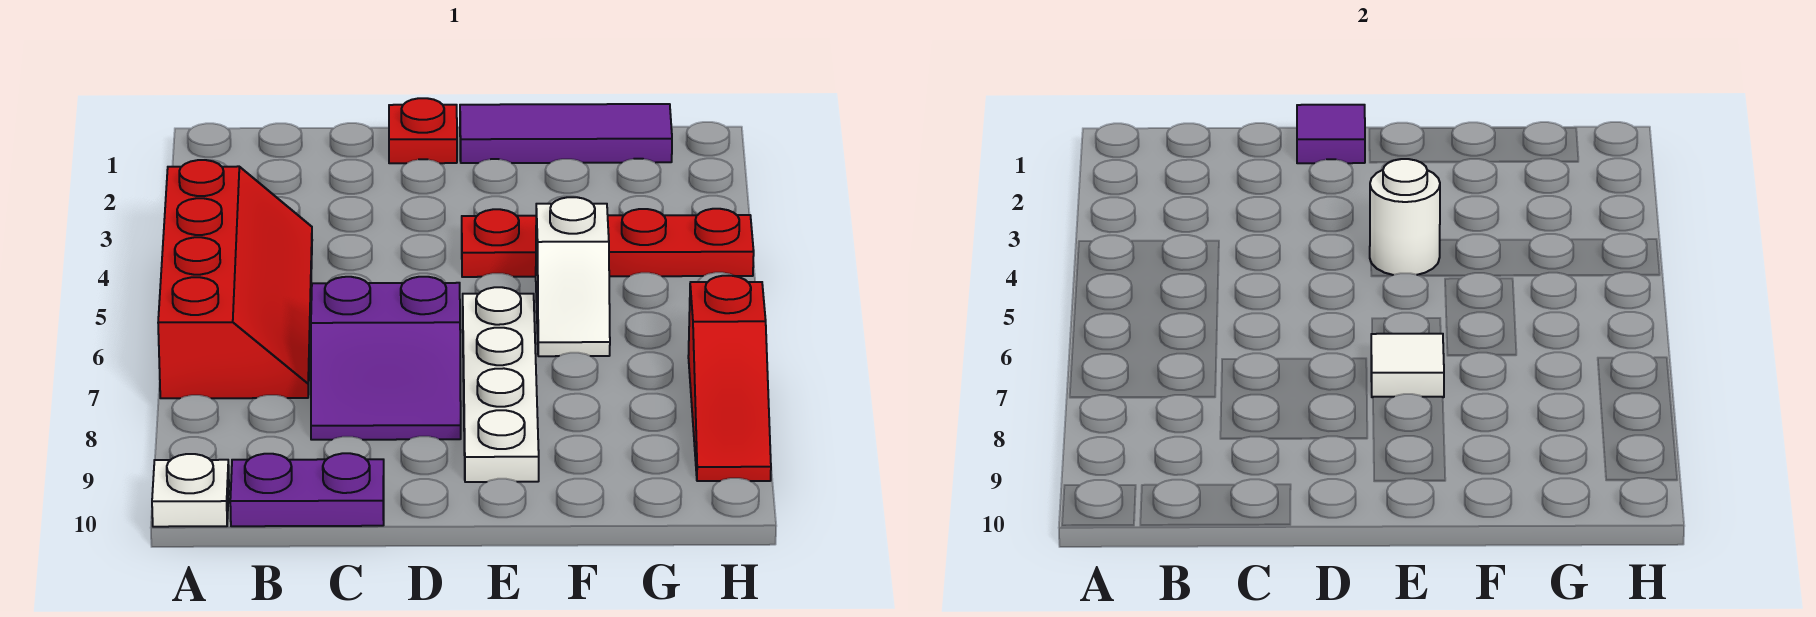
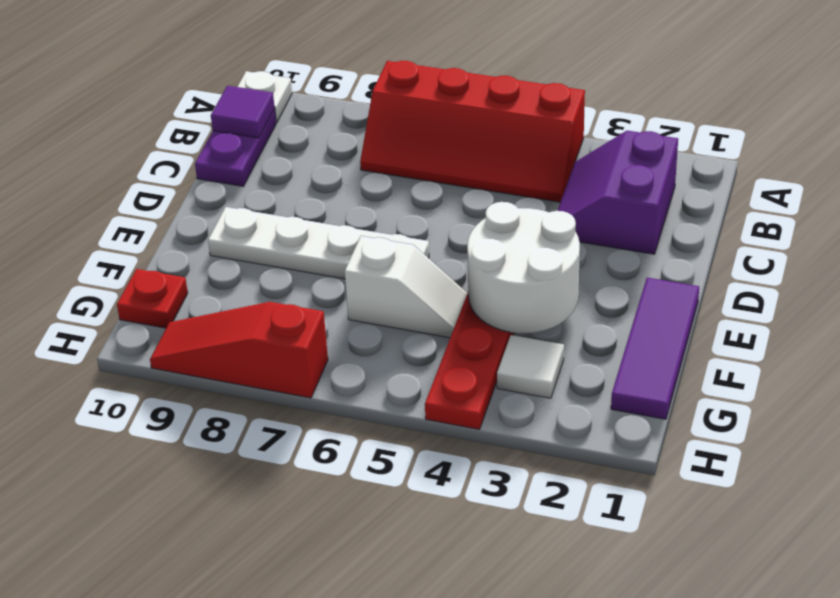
purple 2x2 slope [311,277,461,440] -> purple 2x2 slope moved to [557,131,678,254]
red 1x1 plate [389,98,457,163] -> red 1x1 plate moved to [117,269,188,328]
purple 1x1 tile [1297,105,1365,163] -> purple 1x1 tile moved to [211,86,275,138]
white 1x1 round brick [1370,159,1440,275] -> white 2x2 round brick [467,202,580,333]
white 1x1 tile [1371,334,1444,397] -> white 1x1 tile moved to [497,335,564,398]
white 1x2 slope [536,197,610,356] -> white 1x2 slope turned to [345,236,467,338]

